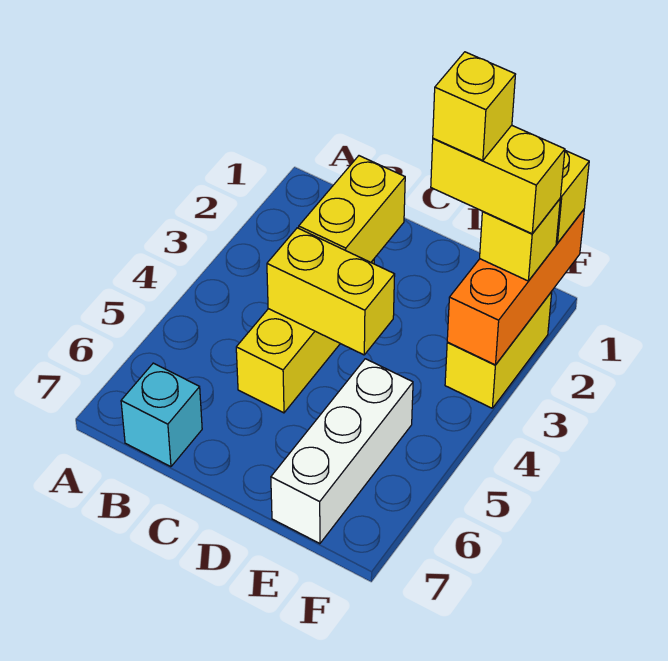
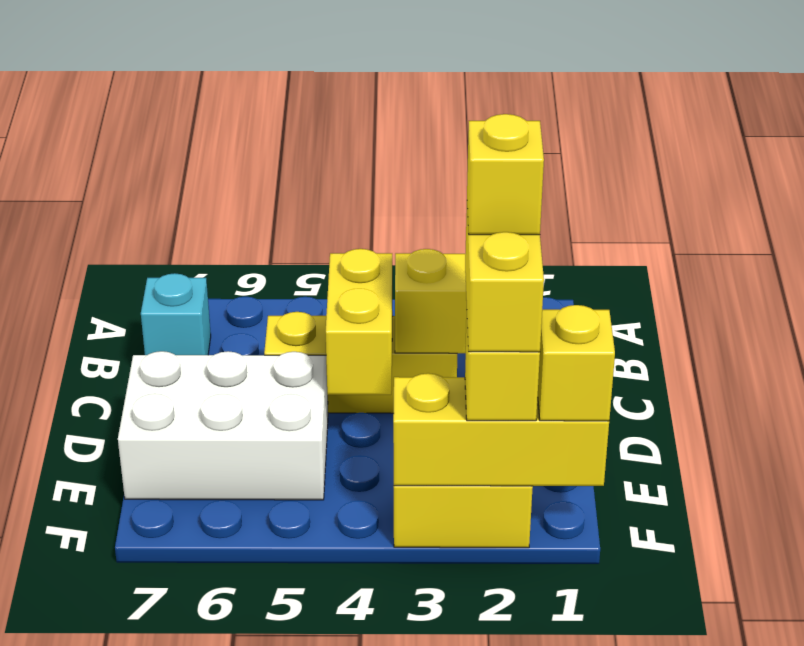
white 1x3 brick [271,359,413,544] -> white 2x3 brick [118,351,328,500]
orange 1x3 brick [447,210,584,365] -> yellow 1x3 brick [393,373,609,486]

